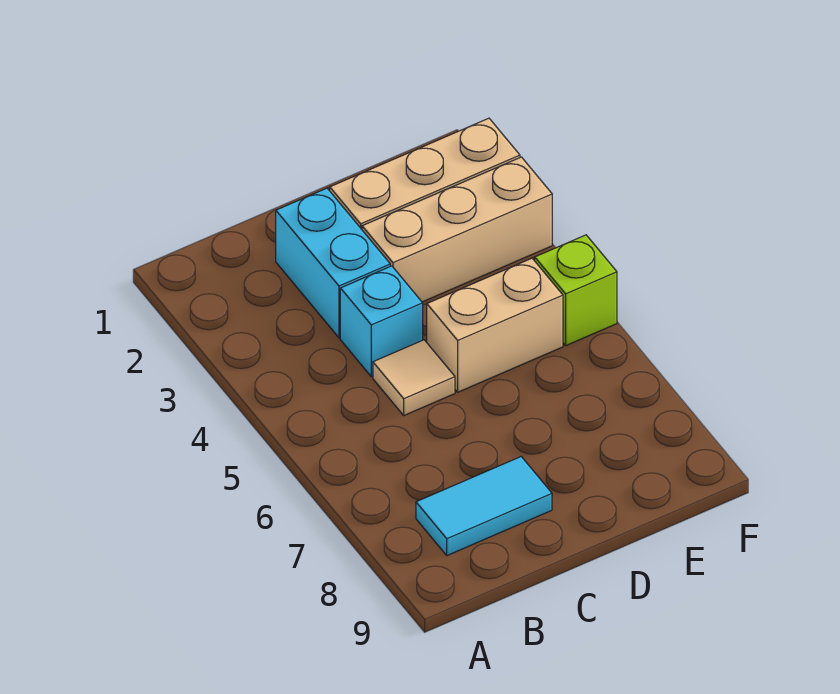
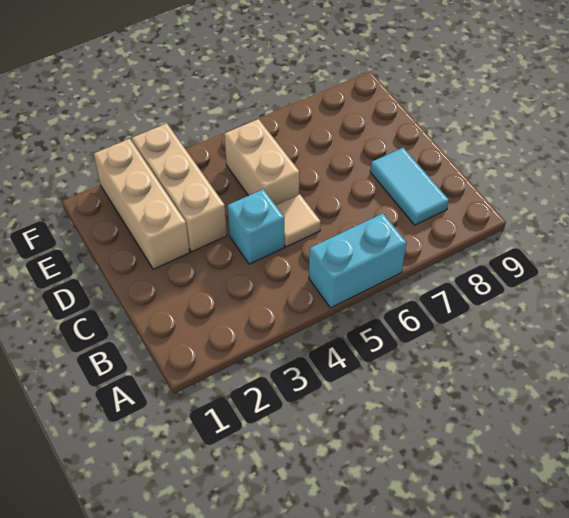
cyan 1x2 brick [276,188,390,338] -> cyan 1x2 brick moved to [309,213,406,308]
lime 1x1 brick [535,235,617,345] -> none

